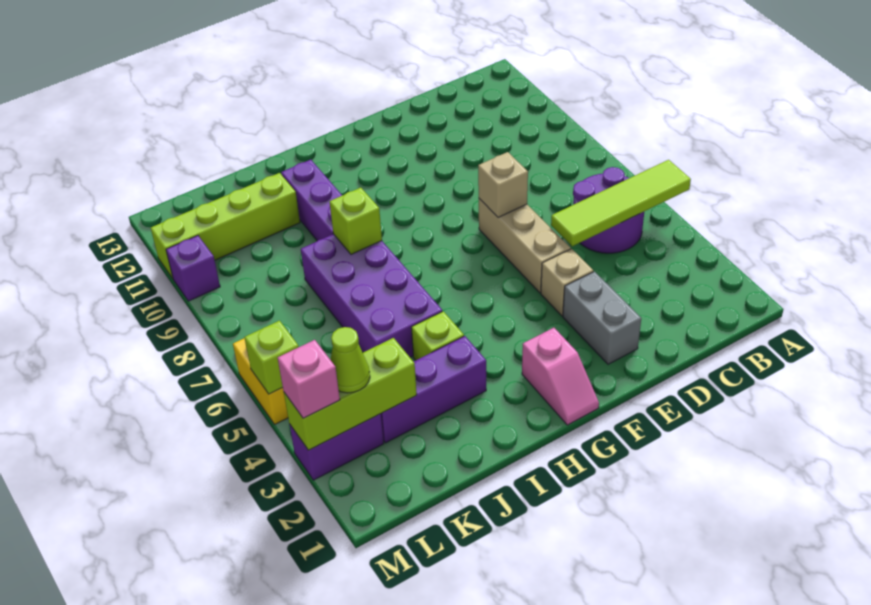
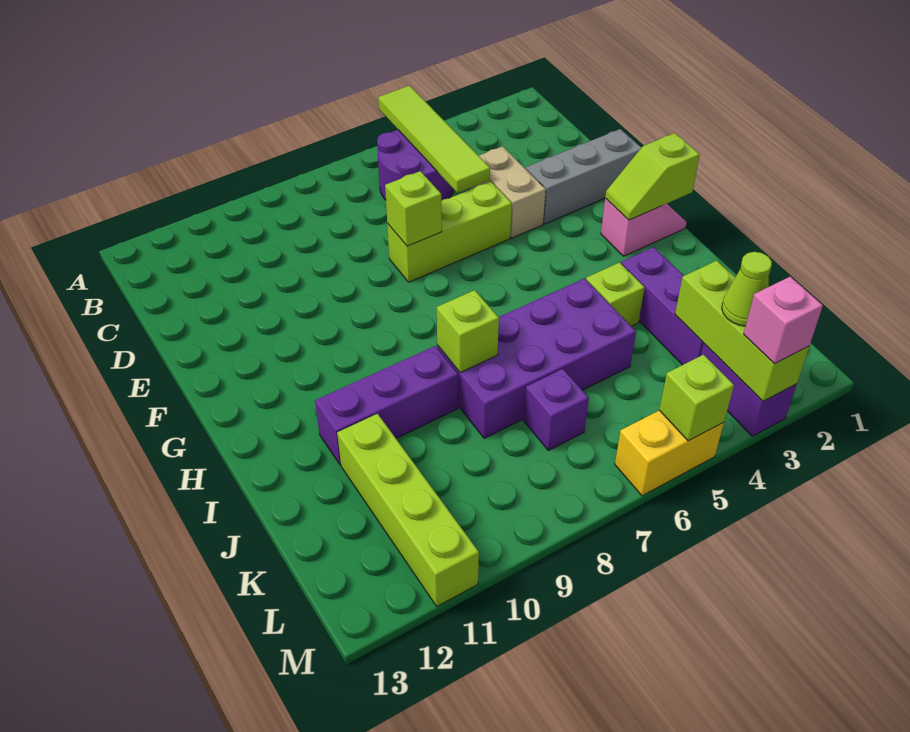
grey 1x2 brick [563,272,641,364] -> grey 1x3 brick [526,129,641,224]
tan 1x1 brick [541,249,593,316] -> tan 1x2 brick [471,146,546,238]
tan 1x3 brick [479,199,571,293] -> lime 1x3 brick [387,181,512,282]
tan 1x1 brick [478,152,528,217] -> lime 1x1 brick [385,171,442,246]
none -> lime 1x2 slope [605,133,700,220]
purple 1x1 brick [166,236,220,301] -> purple 1x1 brick moved to [524,369,589,450]

